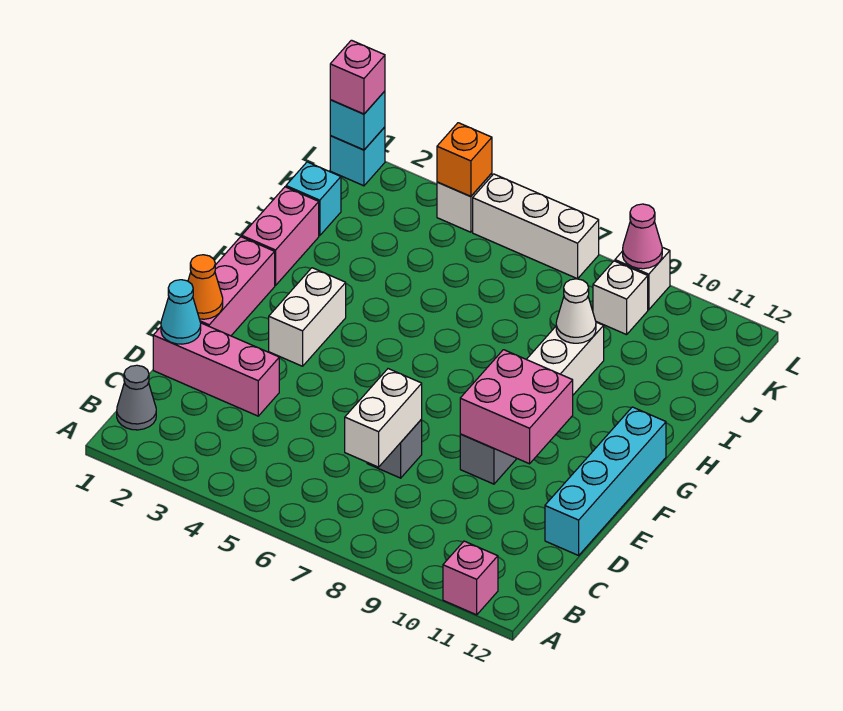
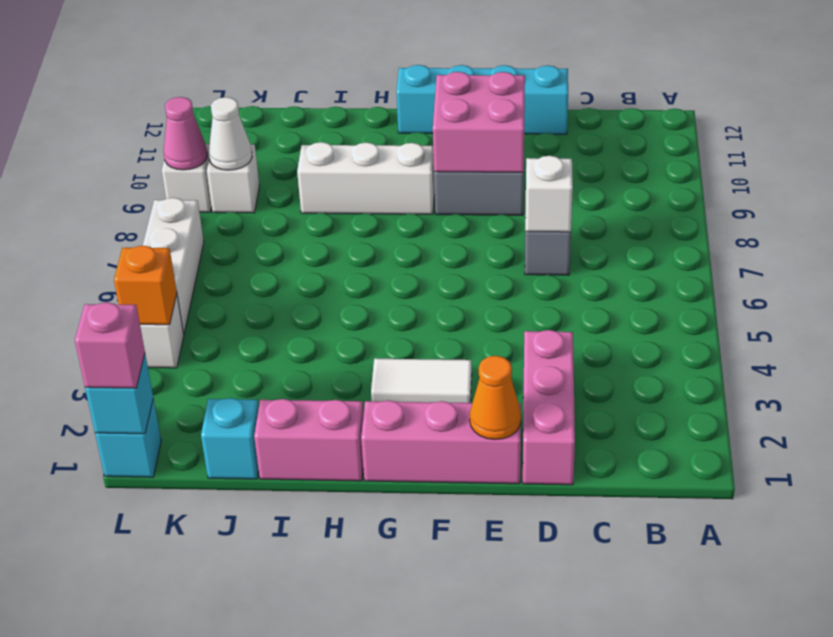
pink 1x1 brick [443,541,498,615] -> none
grey 1x1 cone [117,365,156,430] -> none
white 1x2 brick [345,369,422,467] -> white 1x1 brick [525,156,573,232]
cyan 1x1 cone [161,280,201,344] -> none
white 1x2 brick [269,268,346,366] -> white 1x2 tile [371,359,472,403]
white 1x1 cone [556,279,596,343] -> white 1x1 cone moved to [209,97,252,170]

